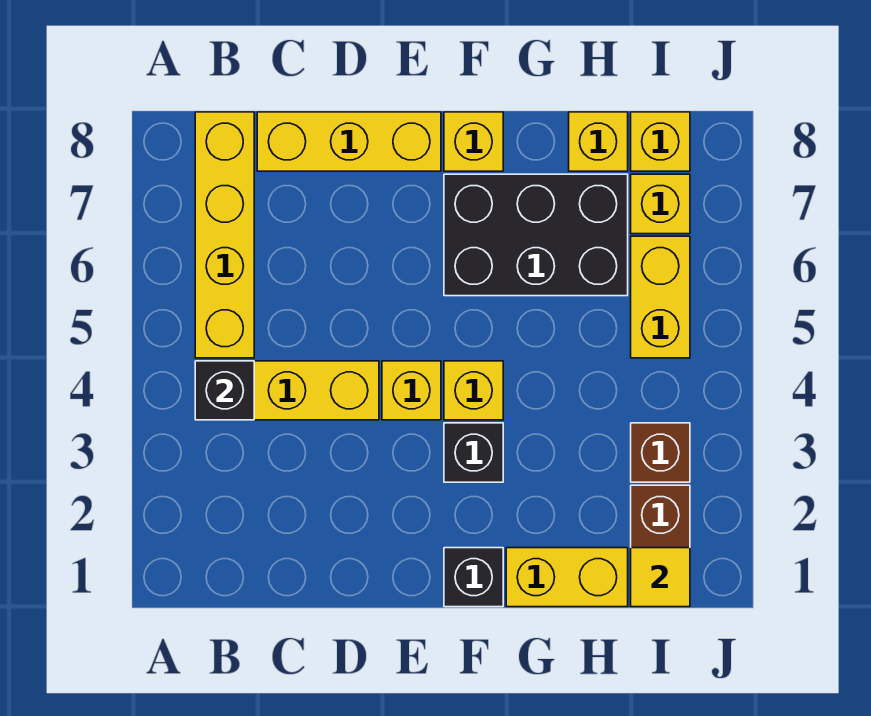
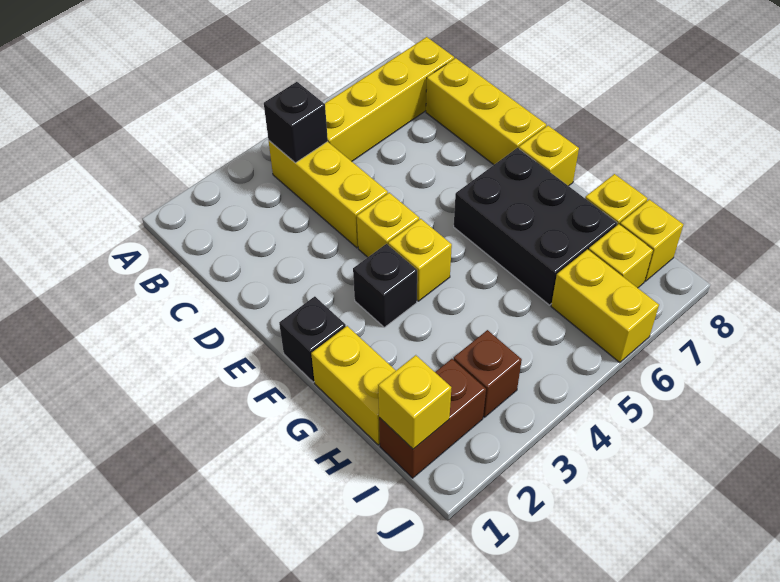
yellow 1x1 tile [631,548,690,607] -> yellow 1x1 brick [378,355,451,449]
yellow 1x2 brick [631,236,690,358] -> yellow 1x2 brick turned to [551,249,659,363]

